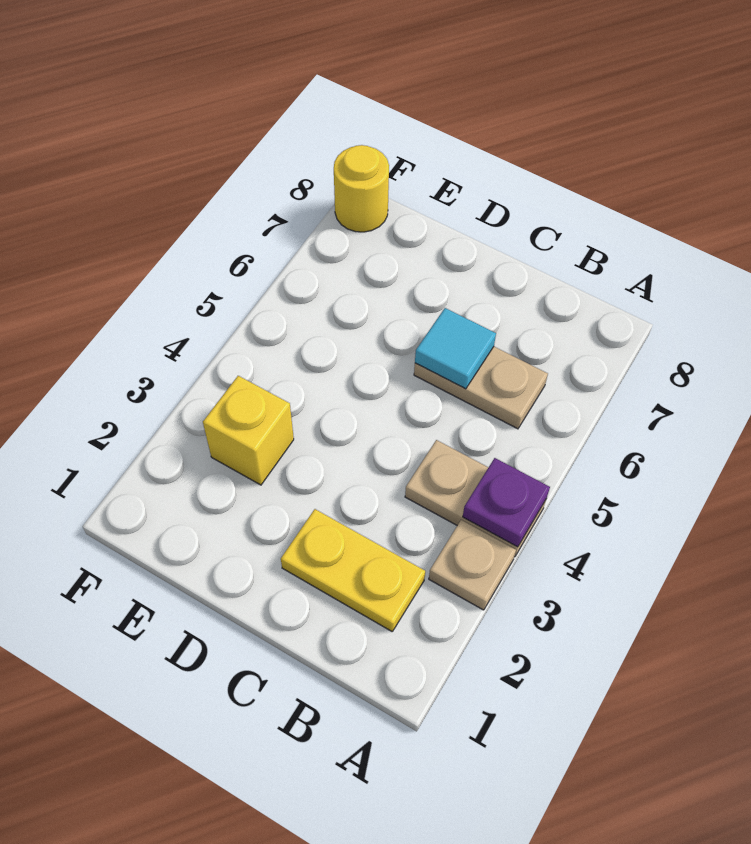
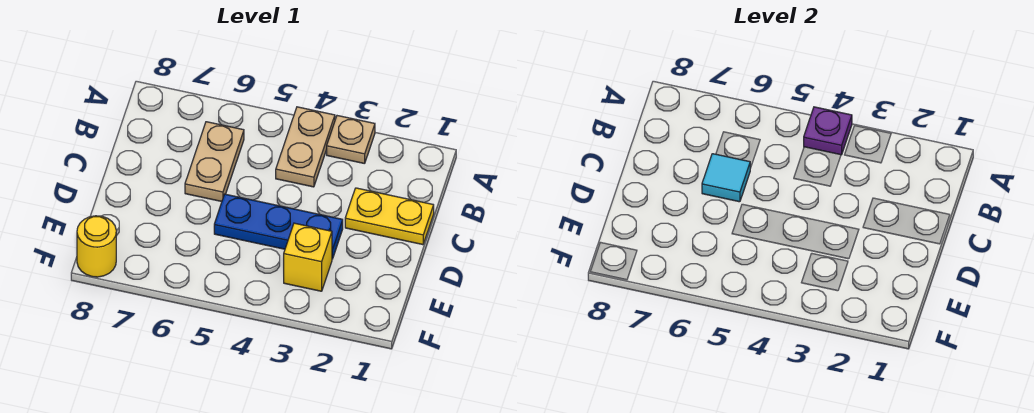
yellow 1x2 plate [281,509,425,631] -> yellow 1x2 plate turned to [345,188,434,245]
none -> blue 1x3 plate [214,194,343,259]

